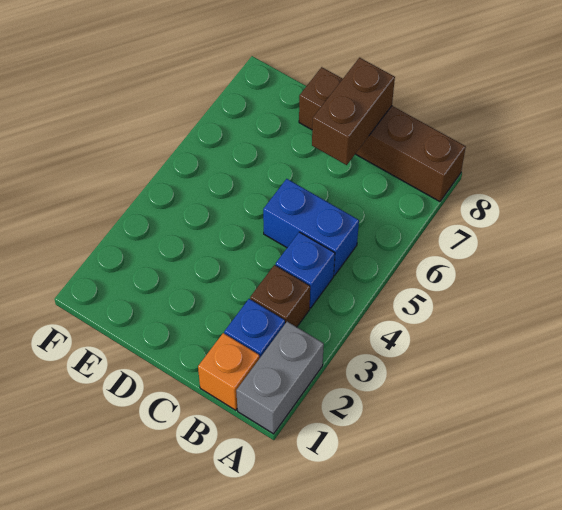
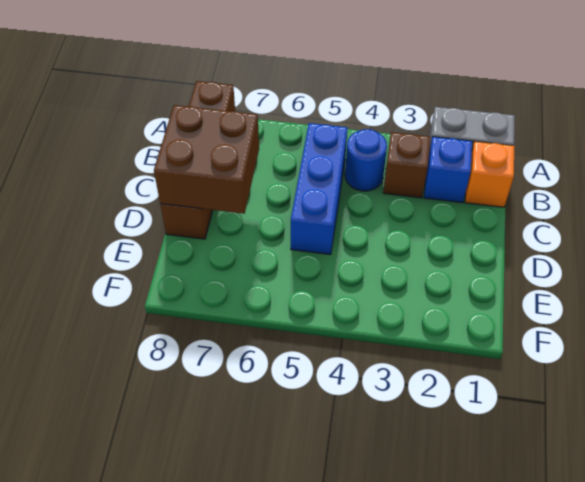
blue 1x1 brick [276,232,335,308] -> blue 1x1 round brick [345,129,387,191]
blue 1x2 brick [263,179,359,275] -> blue 1x3 brick [291,123,347,255]
brown 1x2 brick [312,58,395,165] -> brown 2x2 brick [154,105,259,214]

